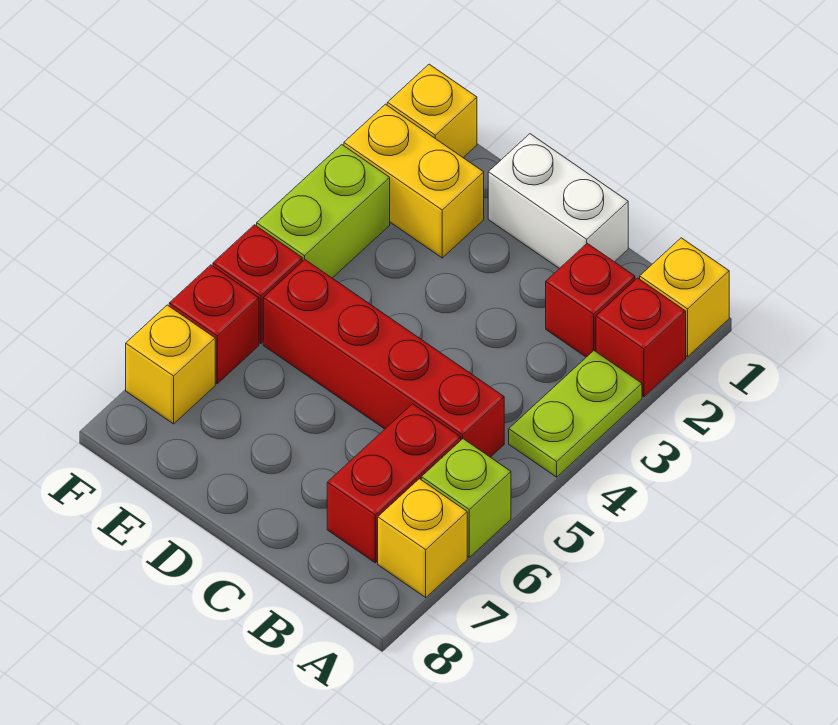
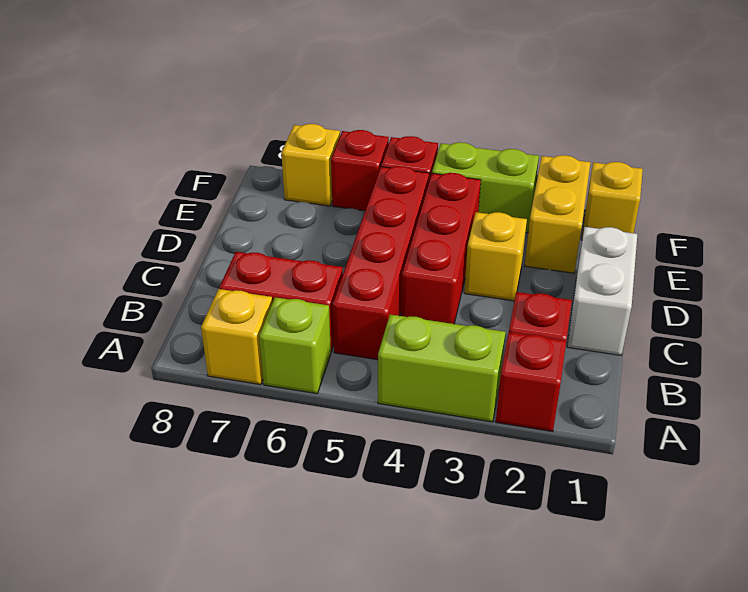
yellow 1x1 brick [640,238,729,357] -> yellow 1x1 brick moved to [464,212,527,301]
lime 1x2 plate [509,351,642,477] -> lime 1x2 brick [378,315,506,422]
none -> red 1x3 brick [401,173,481,324]

